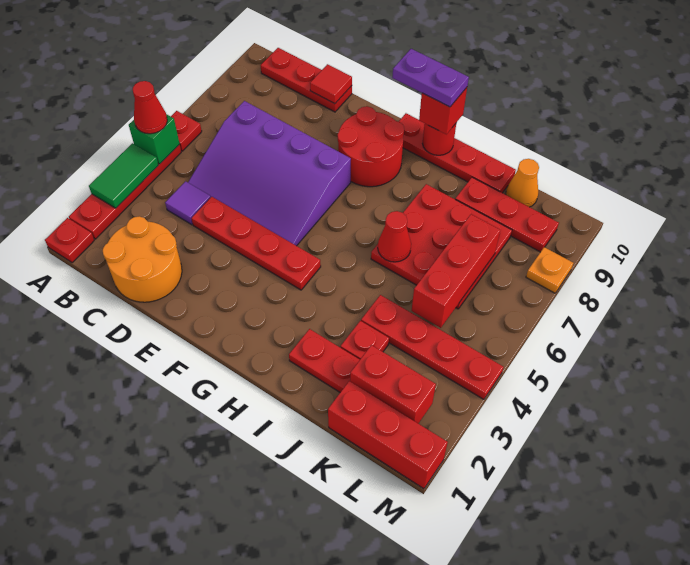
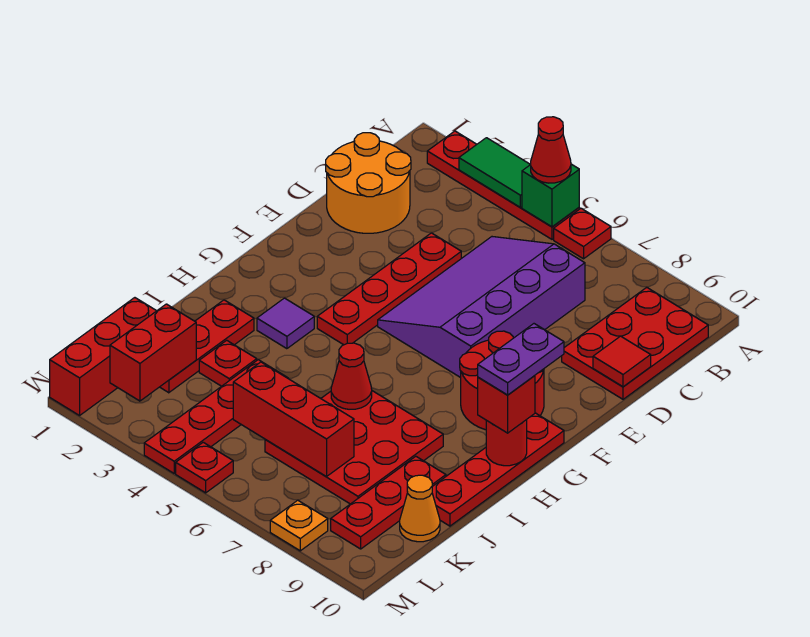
red 1x1 plate [45,218,94,263] -> red 1x1 plate moved to [176,442,233,493]
red 1x3 plate [260,48,352,112] -> red 2x3 plate [562,287,708,399]
purple 1x1 tile [165,181,211,225] -> purple 1x1 tile moved to [257,298,314,349]

